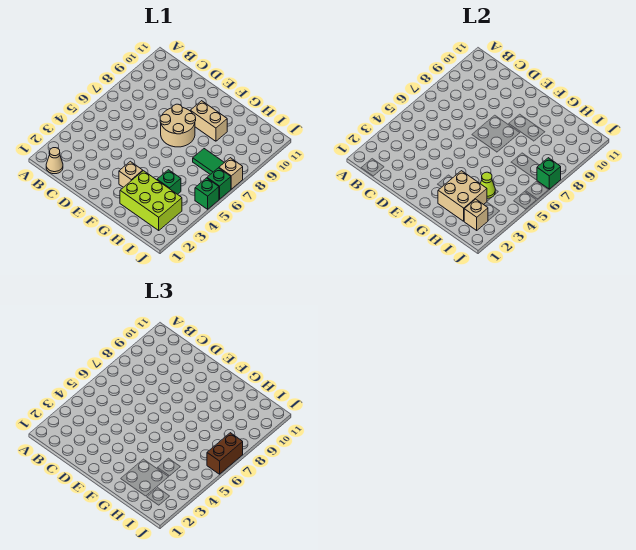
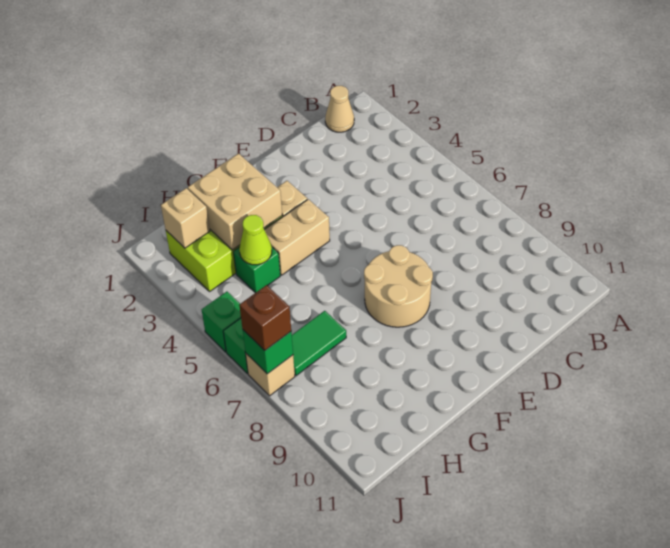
tan 1x2 brick [190,101,227,141] -> tan 1x2 brick moved to [265,199,330,275]
brown 1x2 brick [207,433,243,474] -> brown 1x1 brick [239,285,291,350]

